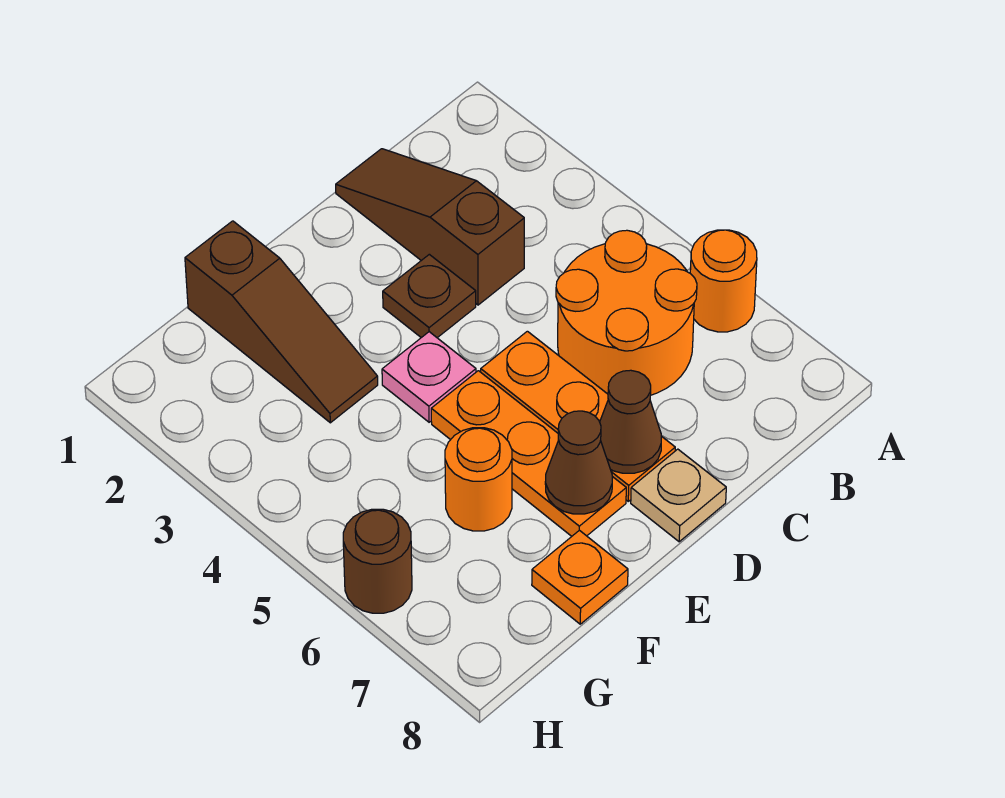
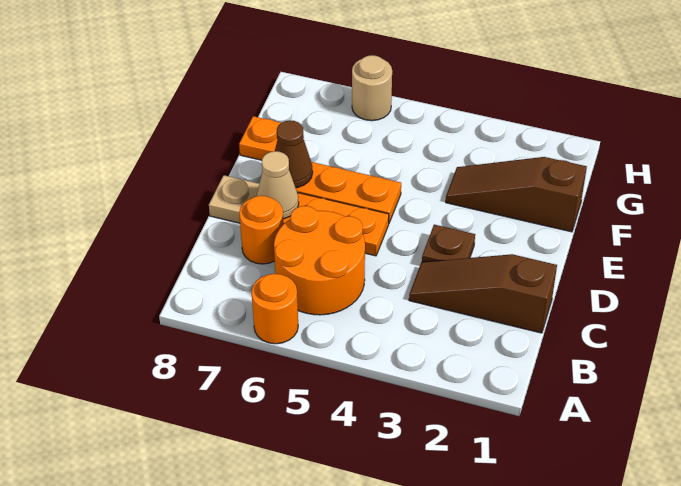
brown 1x3 slope [336,149,524,305] -> brown 1x3 slope turned to [409,254,557,333]
brown 1x1 cone [600,370,661,473] -> tan 1x1 cone [257,151,299,219]
pink 1x1 plate [382,332,476,422] -> none
orange 1x1 round brick [445,428,512,531] -> orange 1x1 round brick moved to [239,196,284,264]
brown 1x1 round brick [343,509,412,613] -> tan 1x1 round brick [352,55,392,121]

